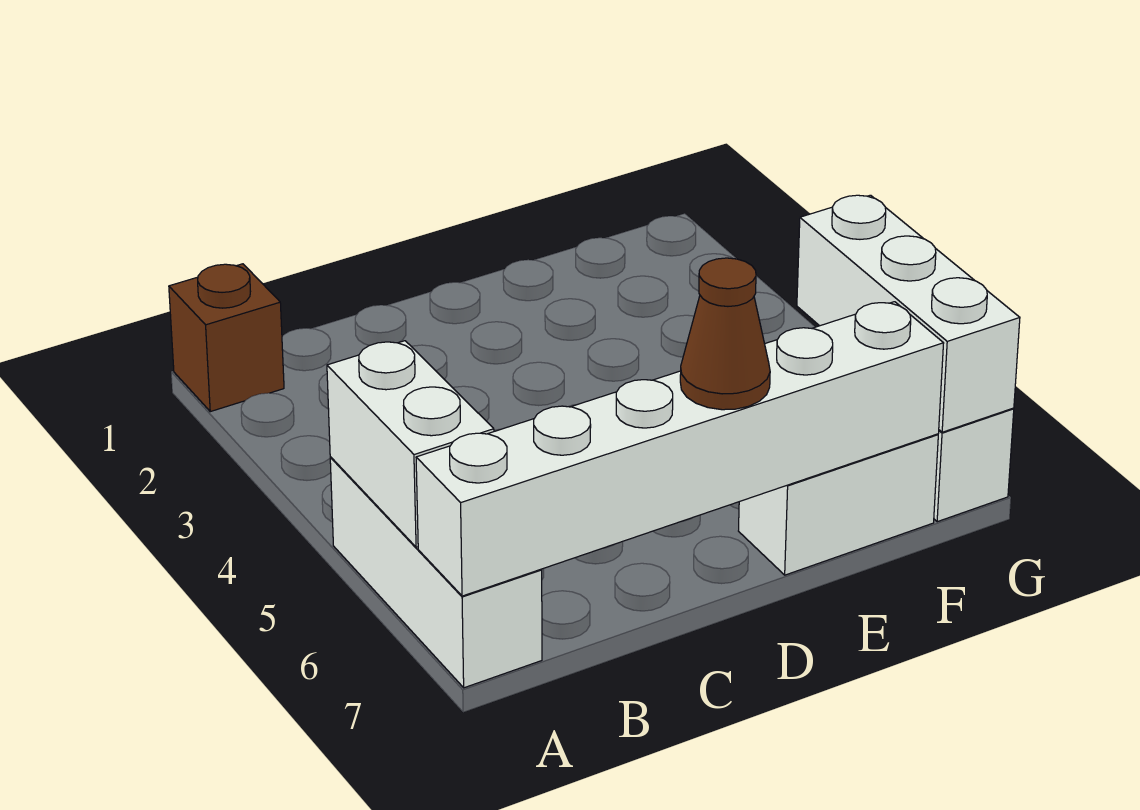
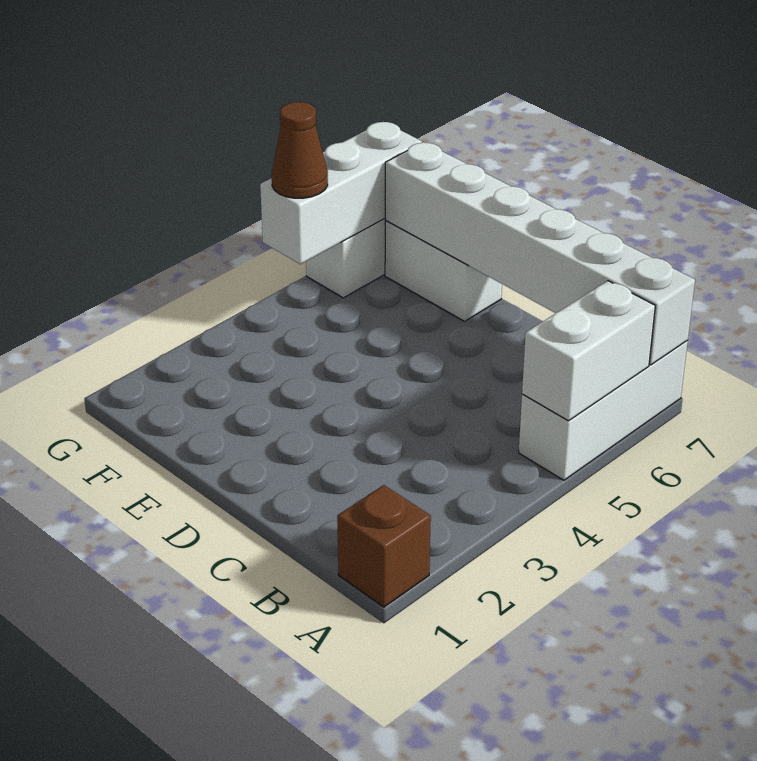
brown 1x1 cone [680,258,770,410] -> brown 1x1 cone moved to [272,102,328,198]

